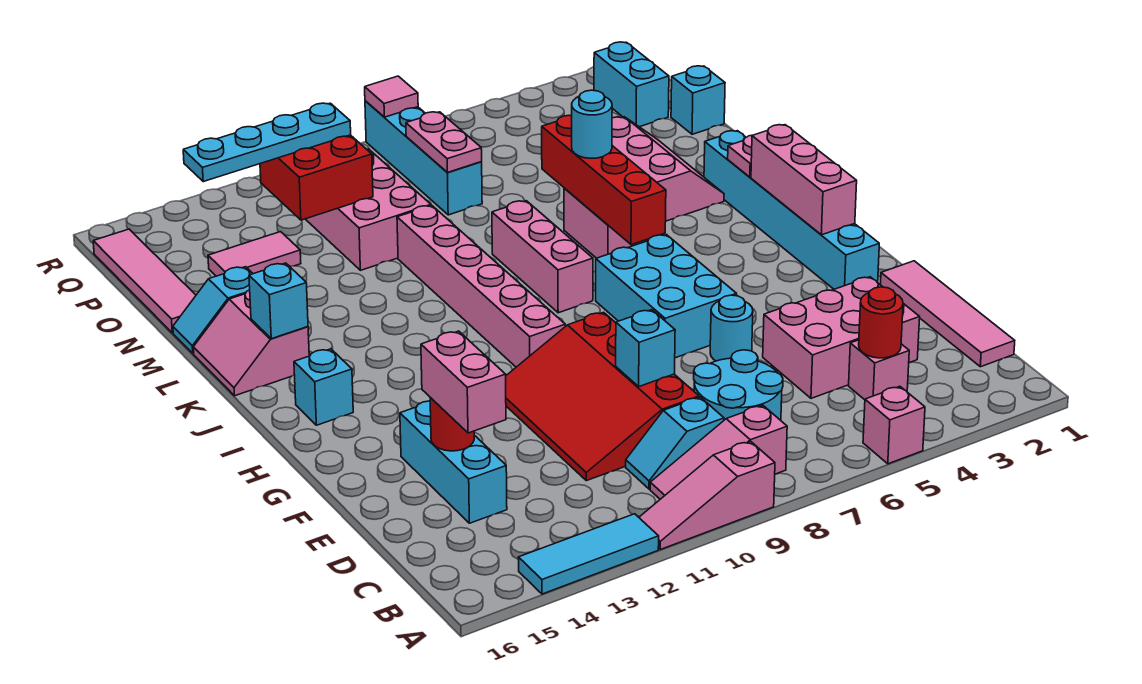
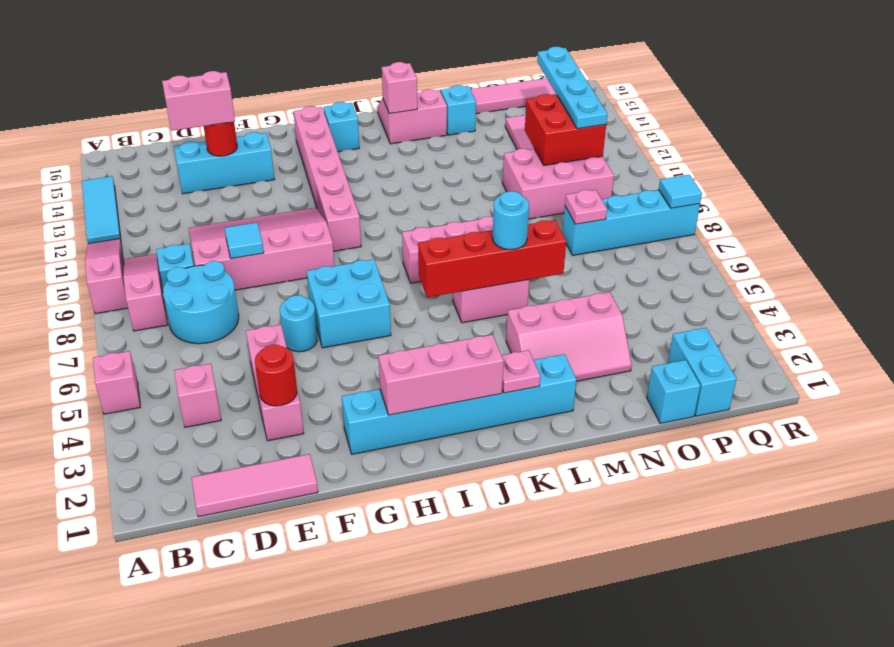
pink 1x4 tile [881,261,1015,367] -> pink 1x3 tile [191,454,318,517]
red 1x1 round brick [859,287,903,358] -> red 1x1 round brick moved to [255,345,297,406]
pink 2x3 brick [763,277,920,398] -> pink 1x3 brick [246,325,304,441]
red 3x4 slope [506,312,699,481] -> pink 3x4 slope [189,208,335,290]
cyan 1x1 brick [616,310,675,386] -> cyan 1x1 tile [225,222,264,259]
cyan 2x3 brick [596,235,737,358] -> cyan 2x2 brick [307,260,391,348]
pink 1x6 brick [397,205,565,367] -> pink 1x6 brick turned to [294,106,361,251]
cyan 1x1 brick [249,263,308,339] -> pink 1x1 brick [382,62,417,114]
pink 1x2 plate [406,112,482,172] -> pink 1x1 plate [565,190,607,224]
cyan 1x2 brick [594,42,669,127] -> cyan 1x2 brick turned to [668,328,737,416]
pink 1x1 tile [365,76,418,117] -> cyan 1x1 tile [659,175,702,208]

